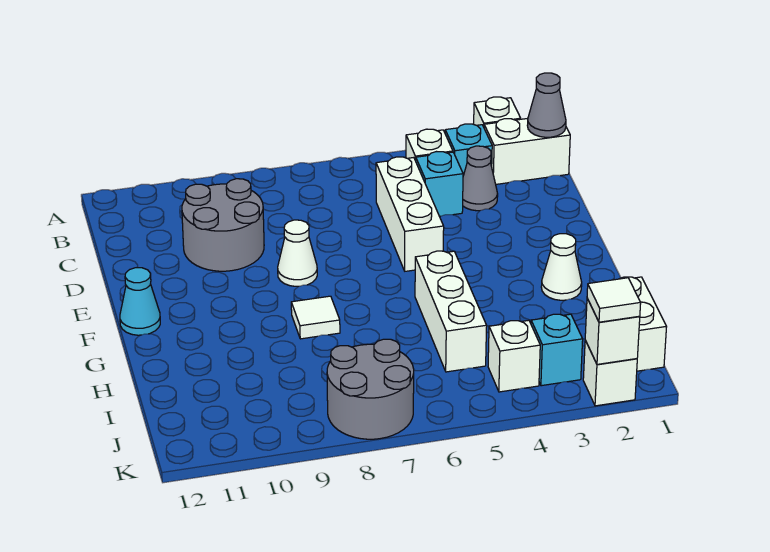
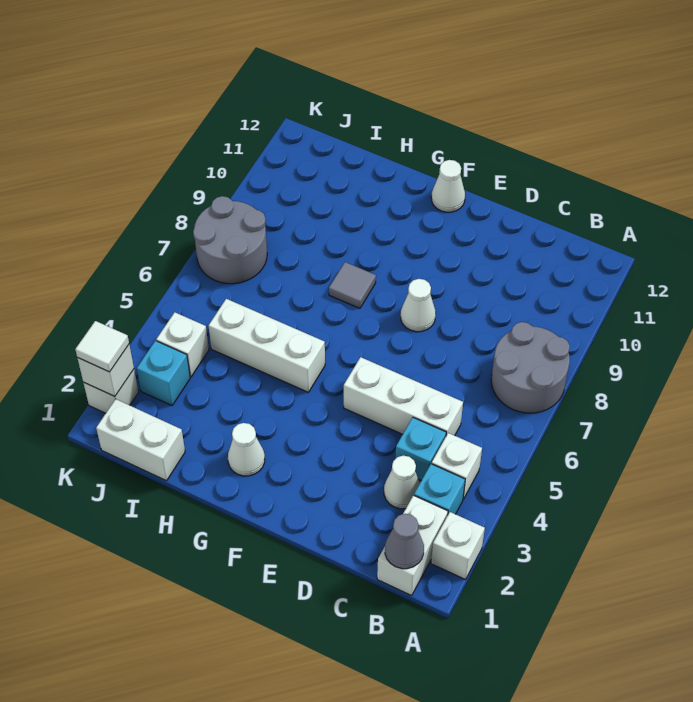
grey 1x1 cone [463,146,498,211] -> white 1x1 cone [384,456,420,509]
grey 2x2 round brick [182,179,264,271] -> grey 2x2 round brick moved to [491,322,570,413]
cyan 1x1 cone [120,267,160,335] -> white 1x1 cone [431,160,465,212]
white 1x1 tile [291,296,340,339] -> grey 1x1 tile [329,262,376,308]

